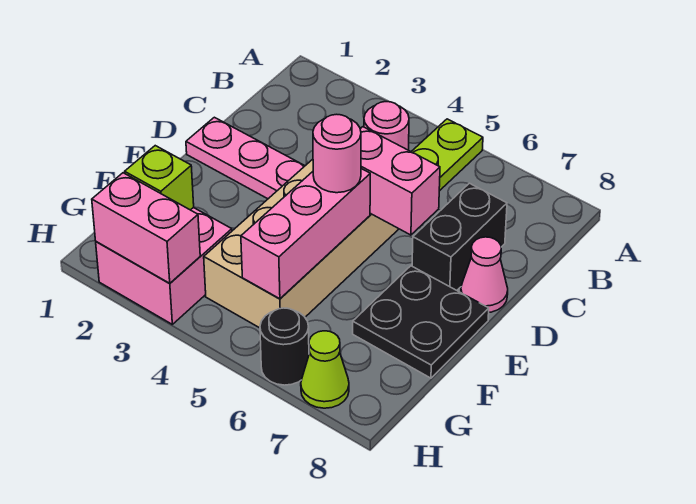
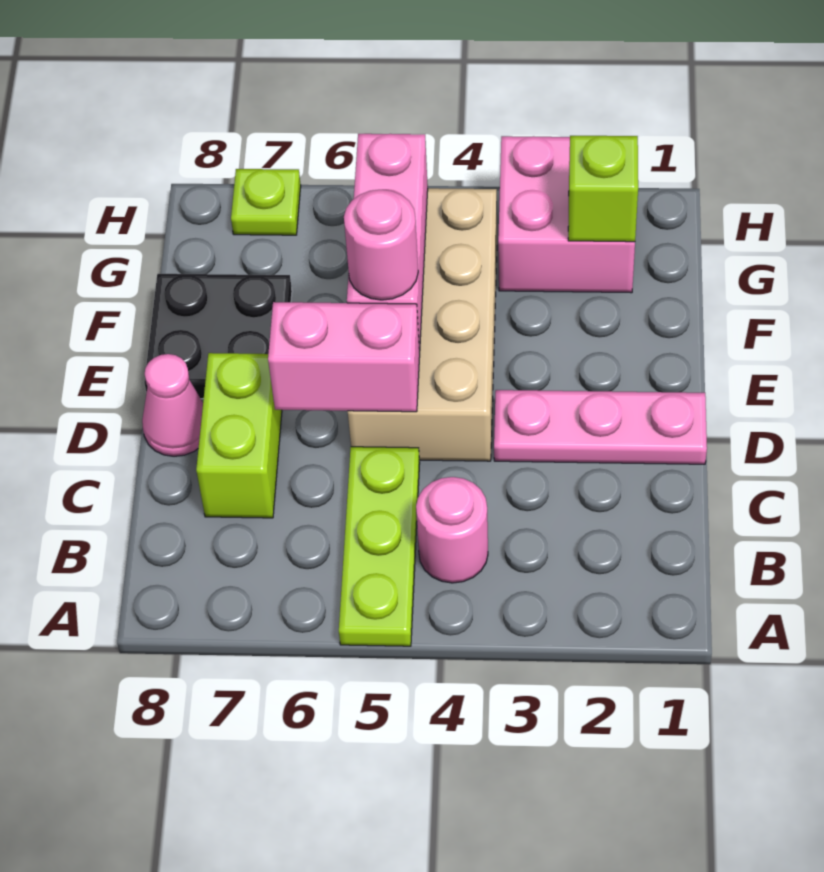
black 1x2 brick [412,183,507,290] -> lime 1x2 brick [196,353,282,518]
pink 1x2 brick [92,173,200,283] -> none
black 1x1 round brick [260,308,309,385] -> none
lime 1x1 cone [301,331,349,408] -> lime 1x1 plate [231,169,301,235]

